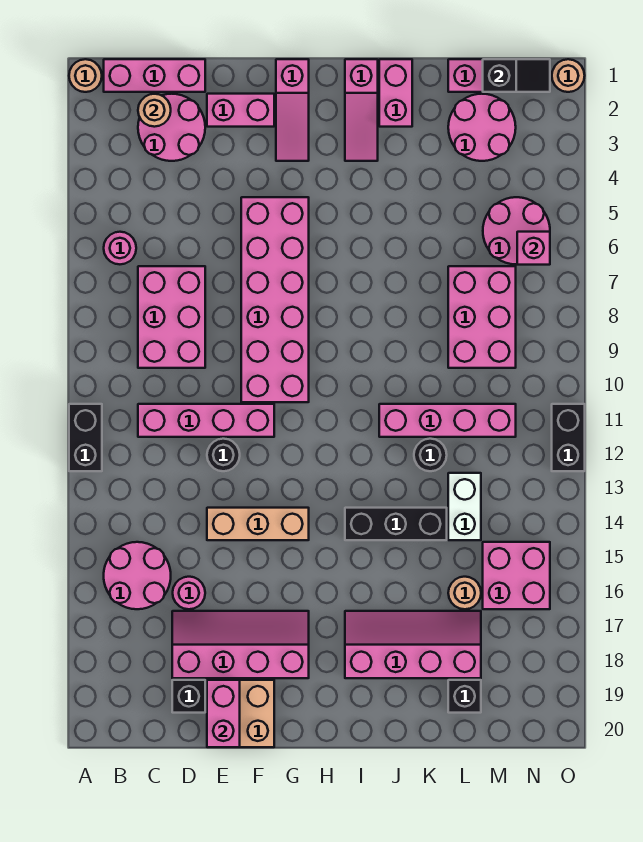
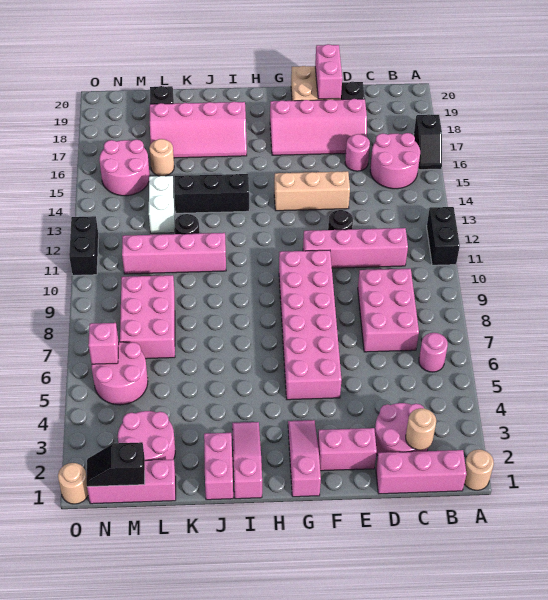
none -> black 1x2 slope [414,114,442,170]
pink 2x2 brick [483,542,550,609] -> pink 2x2 round brick [99,140,150,196]

